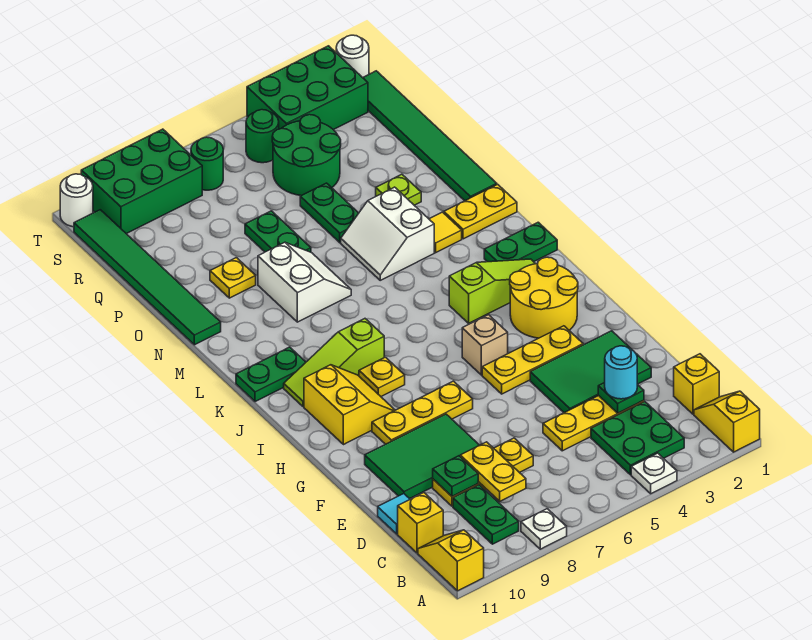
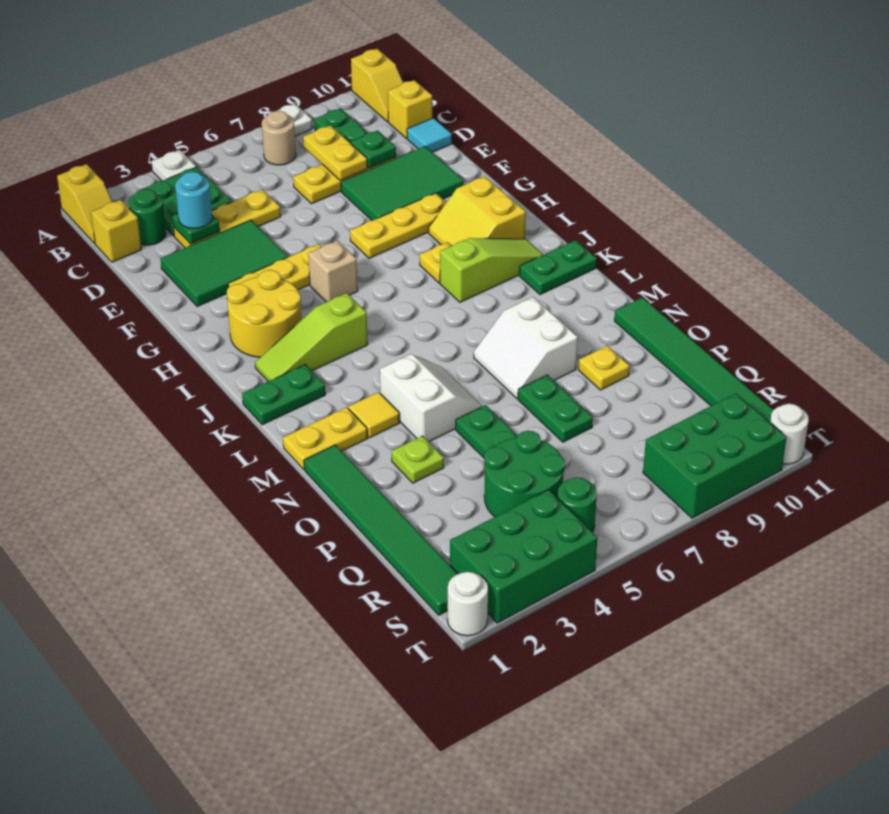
none -> tan 1x1 round brick [262,111,296,165]
green 1x1 round brick [191,137,223,190] -> green 1x1 round brick moved to [129,189,166,245]

